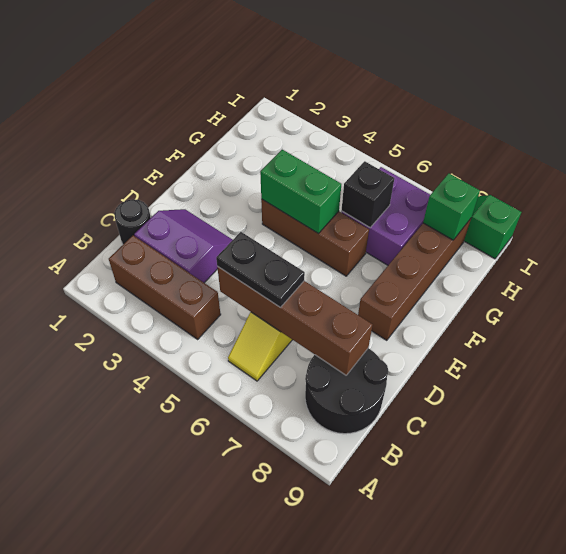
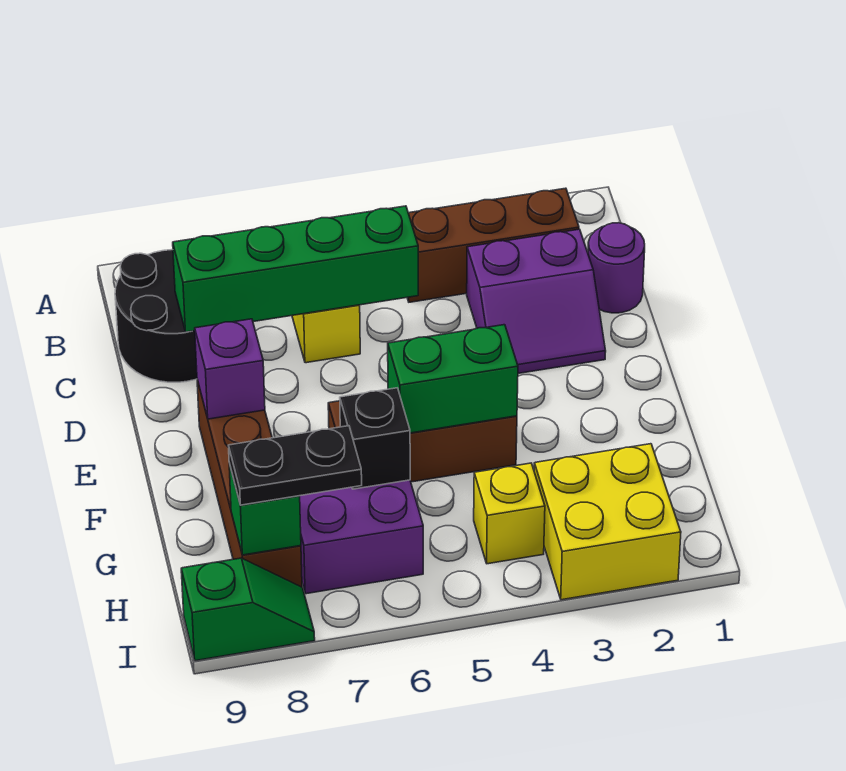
black 1x1 round brick [114,199,151,244] -> purple 1x1 round brick [588,223,645,313]
brown 1x4 brick [217,266,373,375] -> green 1x4 brick [173,206,418,332]
black 1x2 plate [216,232,305,307] -> black 1x2 plate moved to [228,426,362,505]
none -> purple 1x1 brick [195,319,265,419]
none -> yellow 2x2 brick [534,444,681,600]
none -> yellow 1x1 brick [474,463,545,564]

